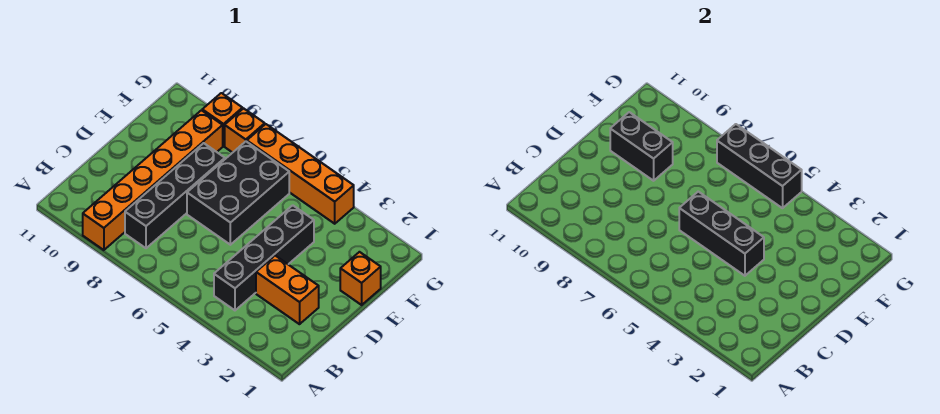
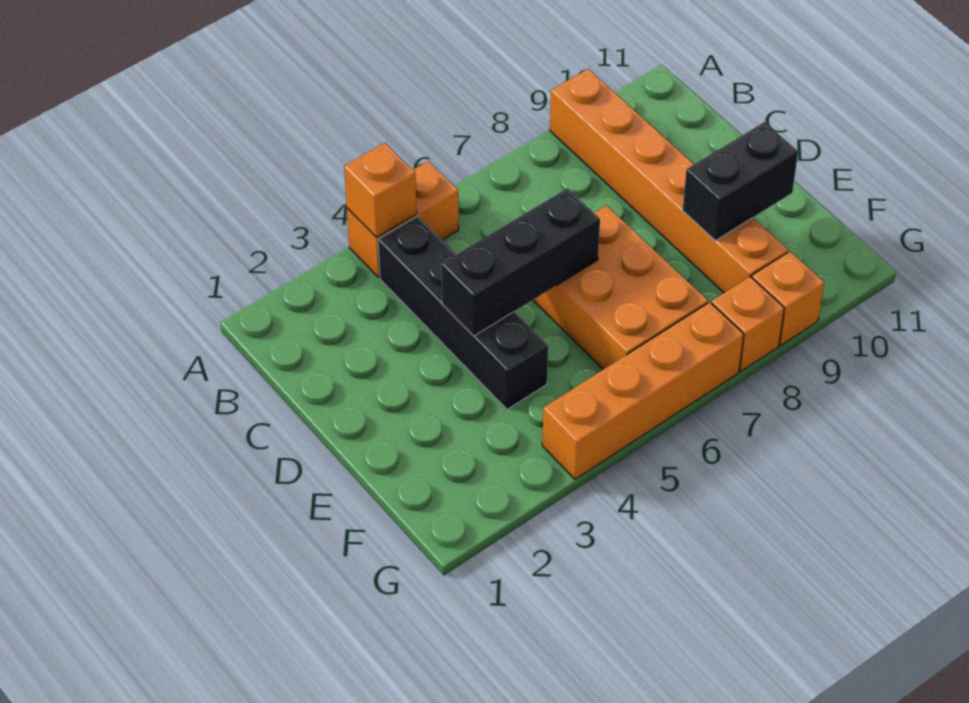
black 1x4 brick [125,143,225,248] -> none
orange 1x2 brick [256,256,319,324] -> orange 1x2 brick moved to [347,161,459,277]
black 2x3 brick [187,142,289,245] -> orange 2x3 brick [533,205,708,369]
orange 1x1 brick [340,252,381,305] -> orange 1x1 brick moved to [344,143,417,237]
black 1x3 brick [717,124,802,208] -> none

